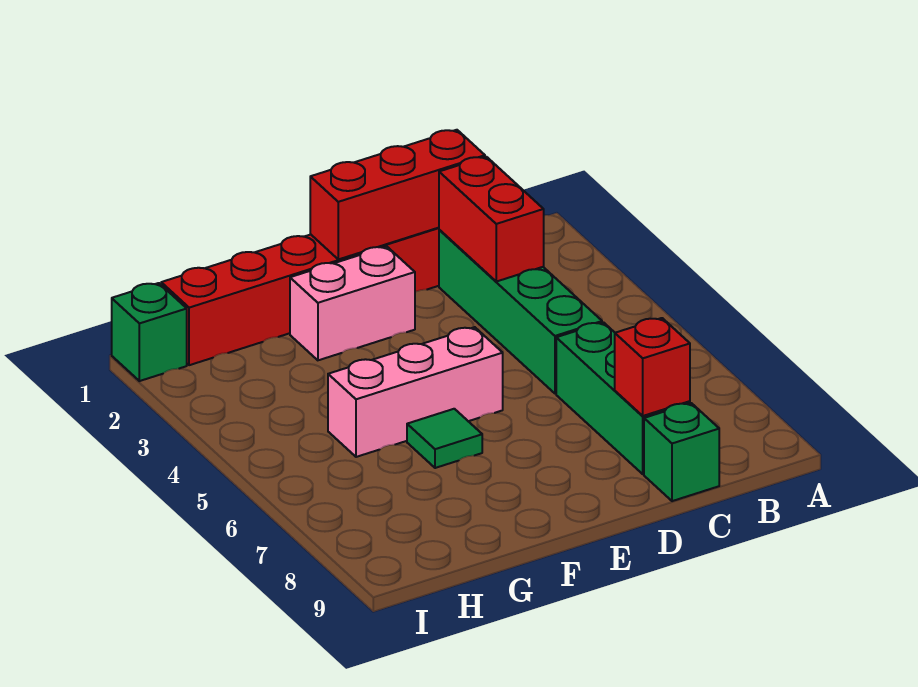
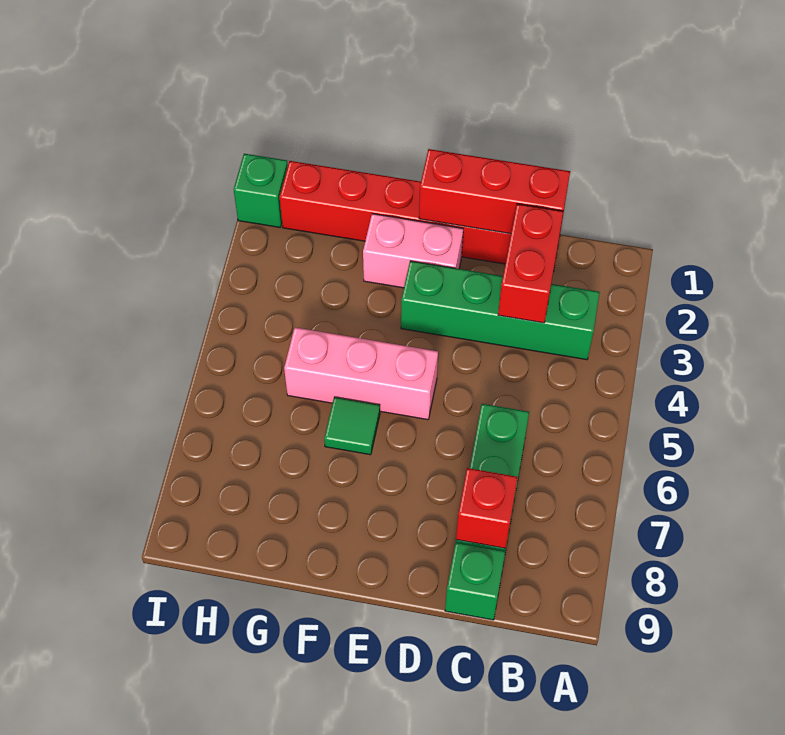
green 1x4 brick [439,230,602,394] -> green 1x4 brick turned to [401,261,600,360]

